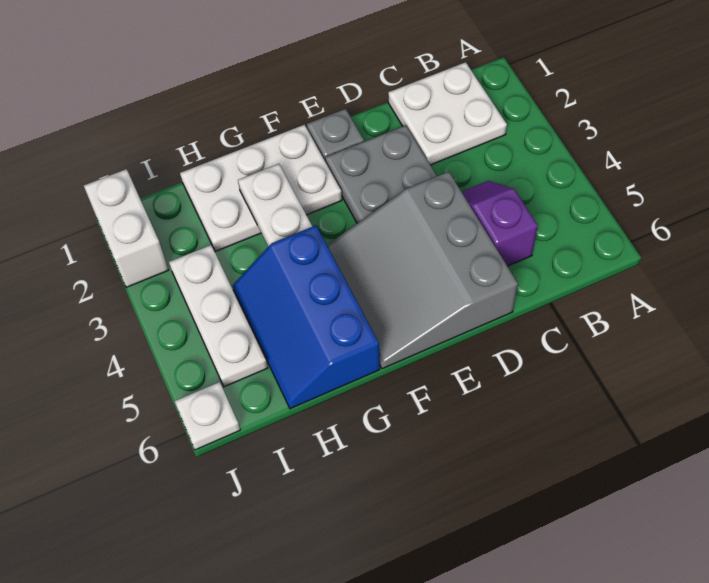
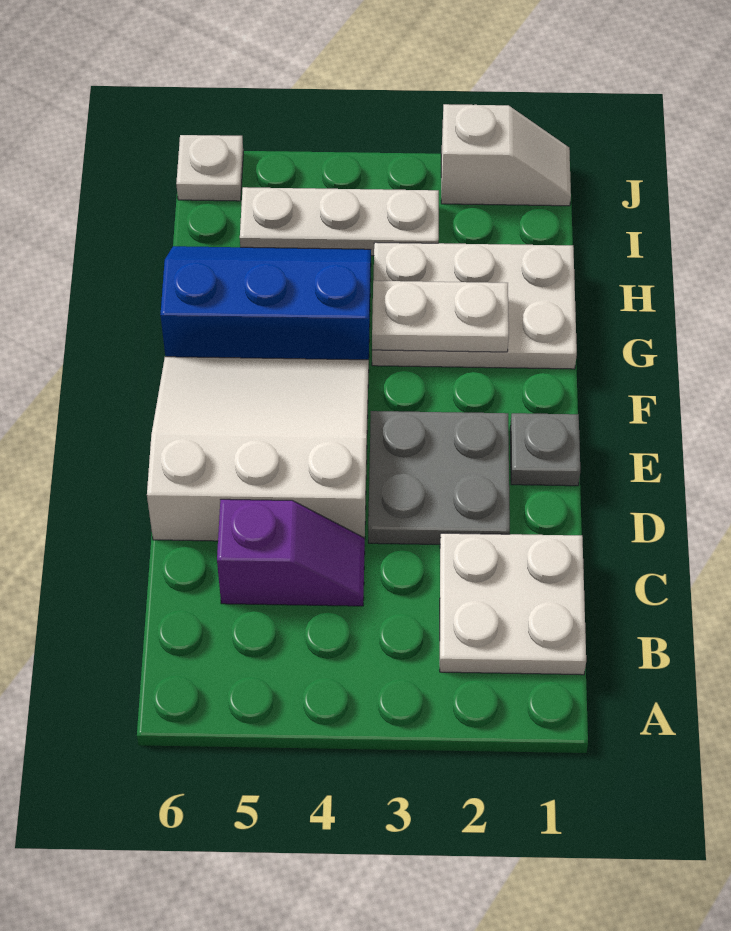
grey 3x3 slope [327,172,518,369] -> white 3x3 slope [147,357,369,541]
white 2x3 plate [180,125,342,252] -> white 2x3 plate turned to [372,242,577,369]
white 1x2 brick [84,169,169,287] -> white 1x2 slope [441,104,571,206]

